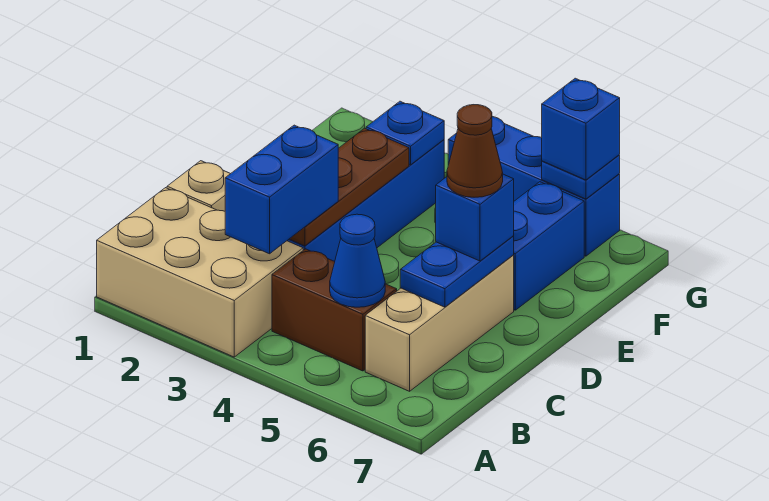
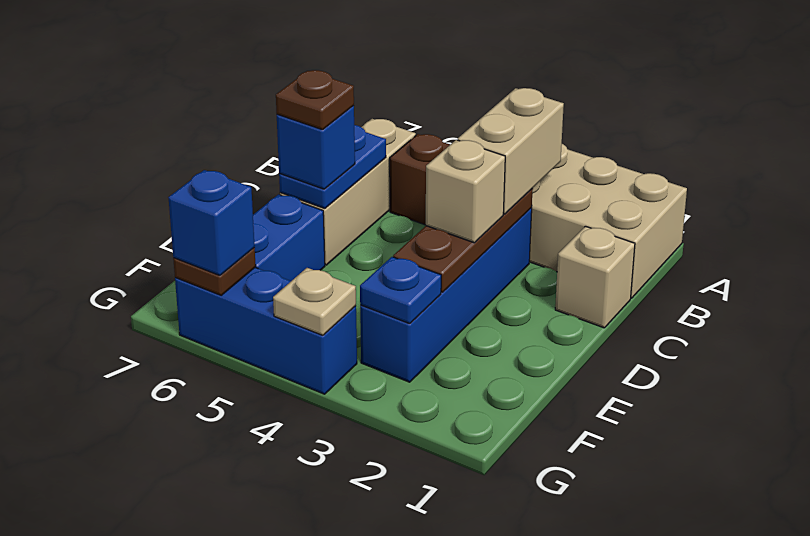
blue 1x2 brick [225,125,338,254] -> tan 1x2 brick [458,88,564,214]
blue 1x1 cone [330,214,385,307] -> none
none -> tan 1x1 brick [426,140,505,243]
brown 1x1 cone [447,105,503,197] -> brown 1x1 plate [276,70,354,130]
none -> tan 1x1 plate [273,268,356,335]
blue 1x1 plate [542,155,620,199] -> brown 1x1 plate [173,248,256,295]

